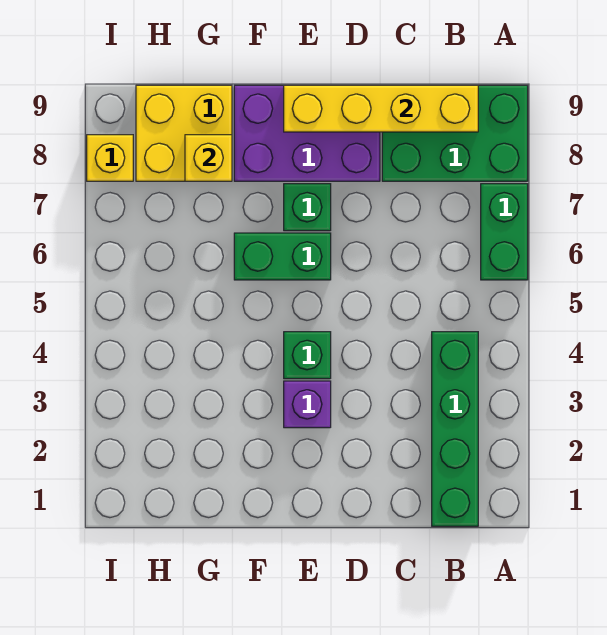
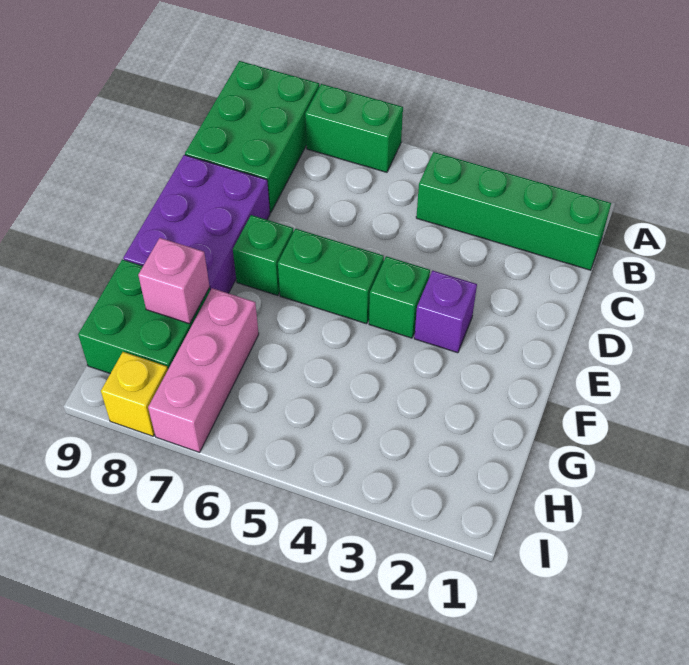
yellow 1x4 brick [284,85,478,132] -> none
green 1x2 brick [234,233,331,280] -> green 1x2 brick turned to [278,229,384,324]
none -> pink 1x3 brick [148,288,259,452]
yellow 2x2 brick [136,85,232,181] -> green 2x2 brick [78,260,210,374]
yellow 1x1 brick [185,135,232,181] -> pink 1x1 brick [138,238,209,324]

